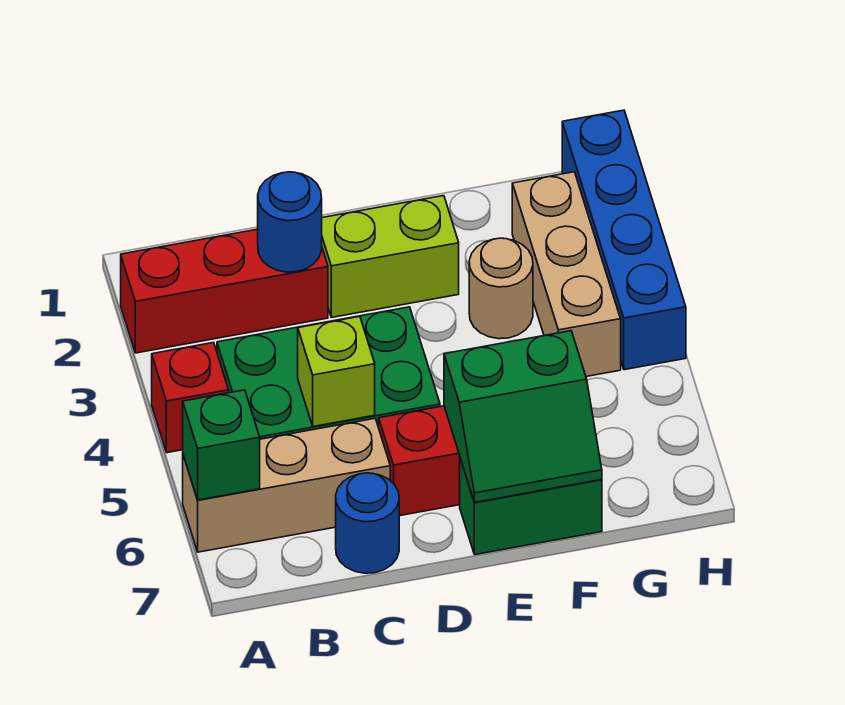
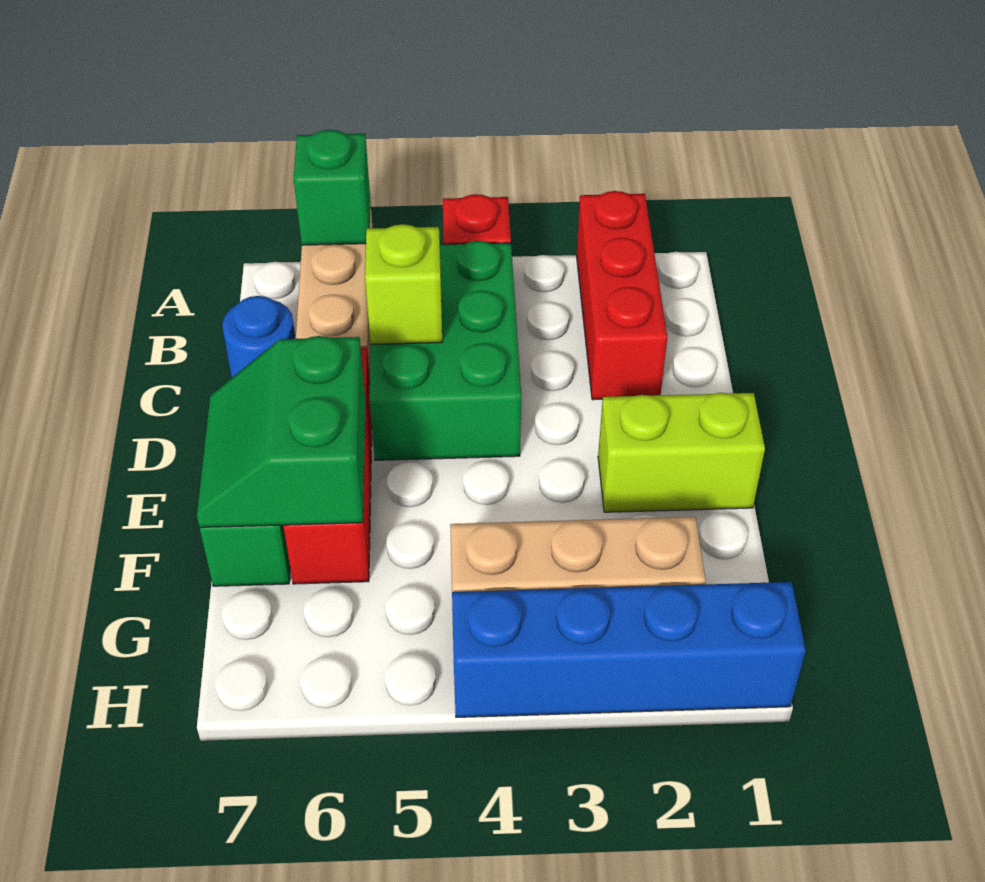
blue 1x1 round brick [258,172,322,272] -> none
lime 1x2 brick [322,196,459,318] -> lime 1x2 brick turned to [598,393,765,512]
tan 1x1 round brick [469,238,533,339] -> none

